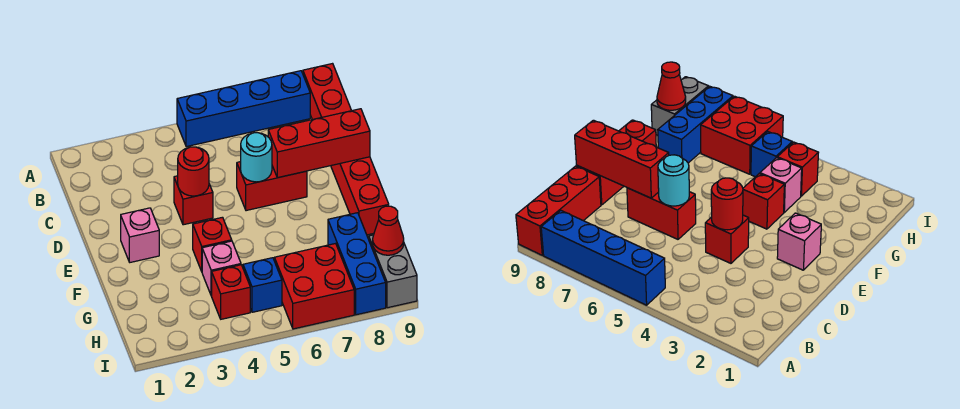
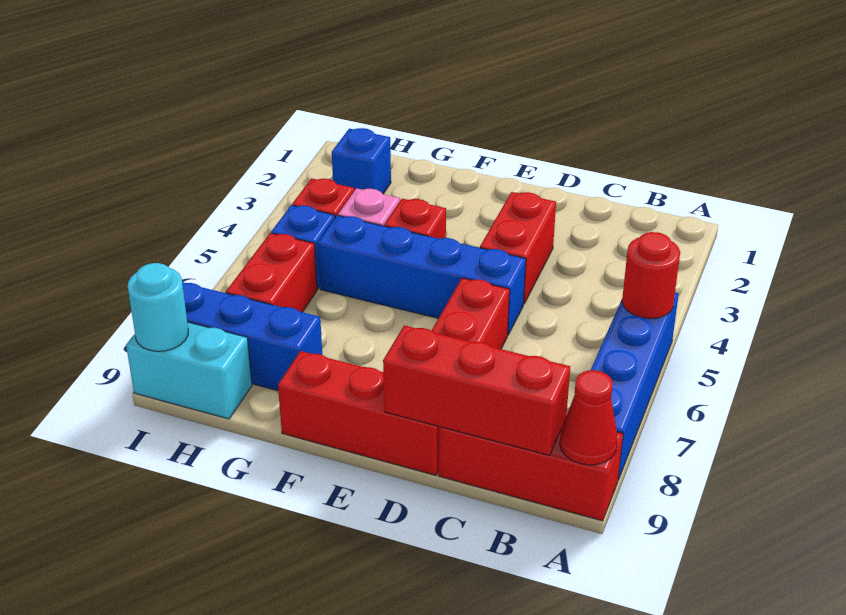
red 1x1 brick [174,176,213,225] -> red 1x2 brick [480,192,556,304]
red 1x1 round brick [178,147,209,196] -> red 1x1 round brick moved to [622,232,680,319]
none -> blue 1x4 brick [318,216,526,335]
cyan 1x1 round brick [241,133,272,182] -> cyan 1x1 round brick moved to [128,263,188,351]
red 1x3 brick [268,109,370,178] -> red 1x3 brick turned to [383,325,570,456]
pink 1x1 brick [121,208,159,262] -> none
none -> blue 1x1 brick [332,128,391,194]
red 2x2 brick [274,243,354,329] -> red 1x2 brick [226,233,317,312]
grey 1x2 brick [369,235,417,308] -> cyan 1x2 brick [126,322,252,419]
red 1x1 cone [373,206,404,255] -> red 1x1 cone moved to [560,370,618,465]

